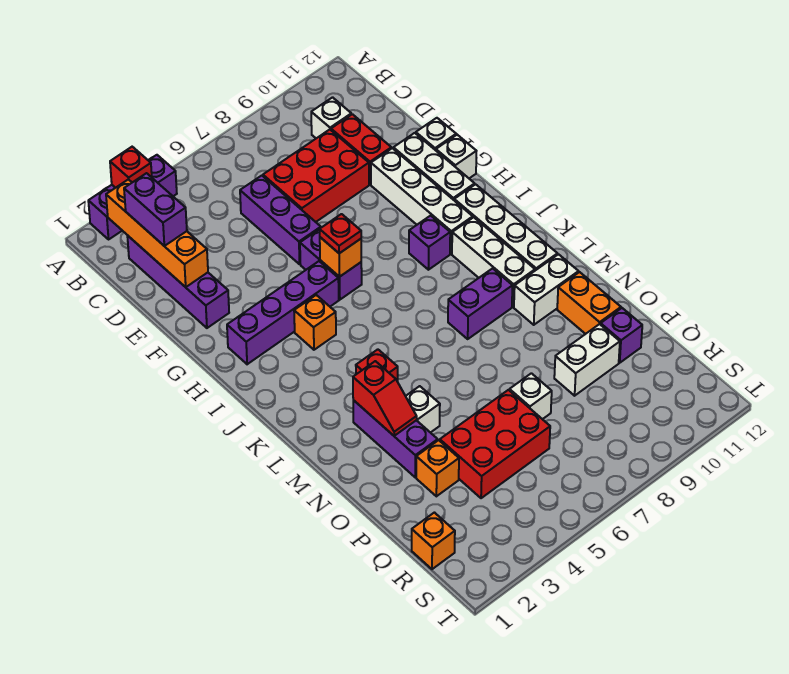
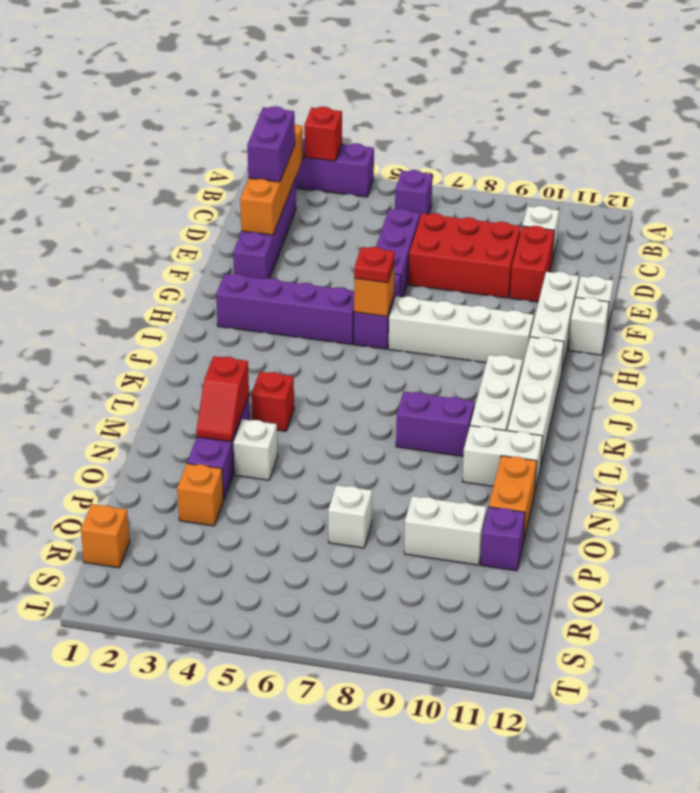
white 1x4 brick [371,148,473,254] -> white 1x4 brick turned to [389,296,534,367]
orange 1x1 brick [294,295,336,350] -> none
purple 1x1 brick [409,215,450,270] -> purple 1x1 brick moved to [395,170,432,217]
red 2x3 brick [440,390,550,498] -> none

